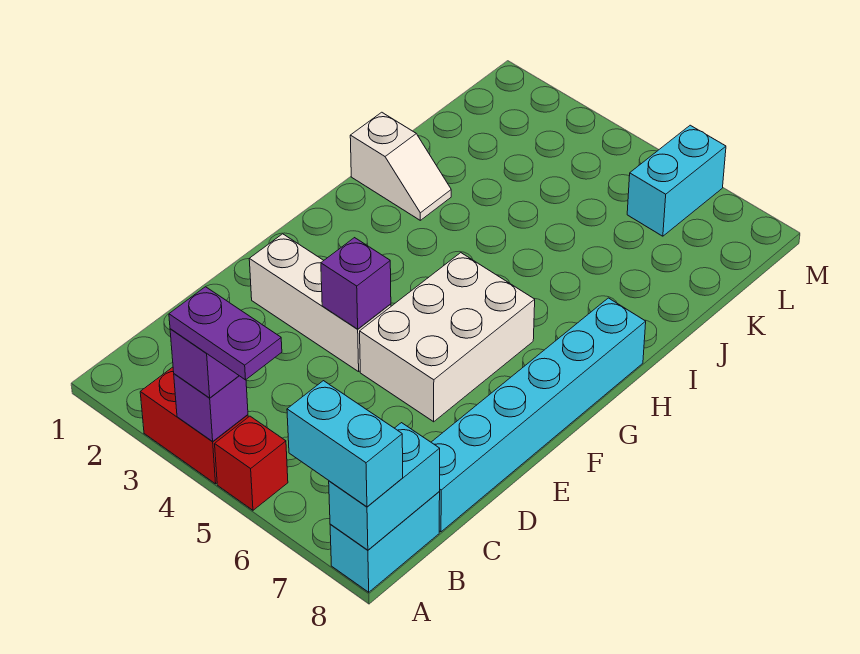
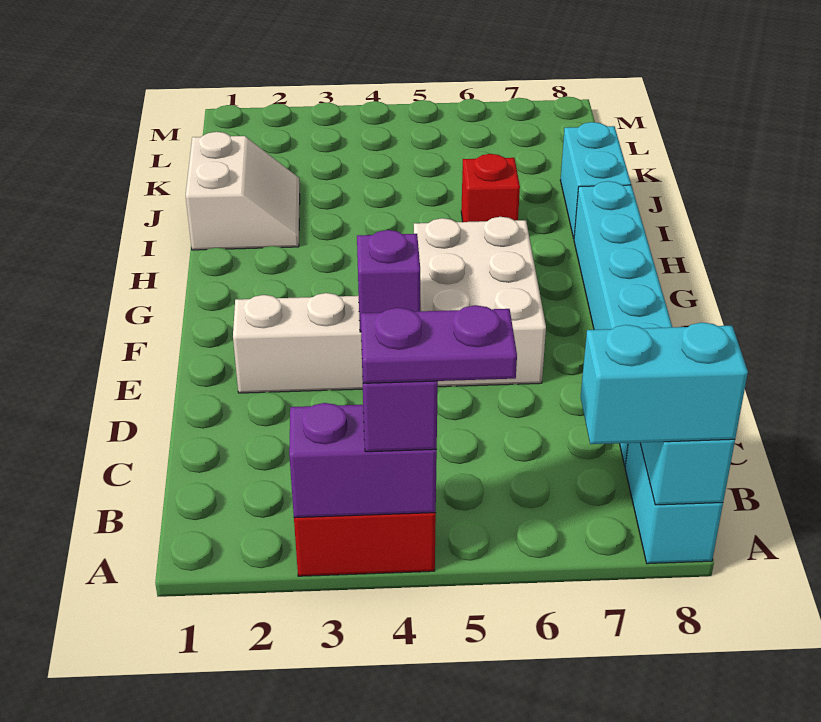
purple 1x1 brick [174,374,248,442] -> purple 1x2 brick [289,403,437,518]
red 1x1 brick [215,416,288,510] -> red 1x1 brick moved to [461,154,520,222]
white 1x2 slope [350,112,451,220] -> white 2x2 slope [186,132,300,250]
cyan 1x2 brick [627,125,726,236] -> cyan 1x2 brick moved to [560,122,631,238]

